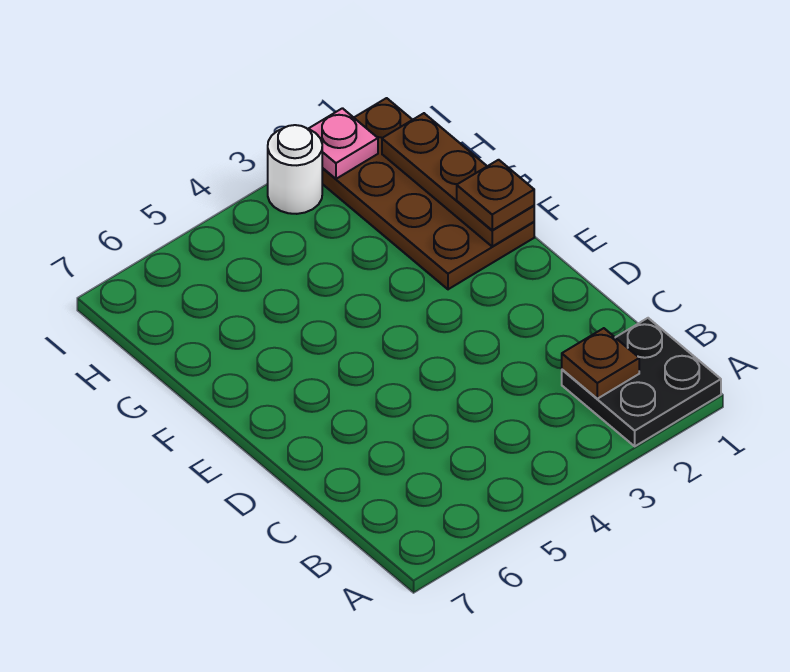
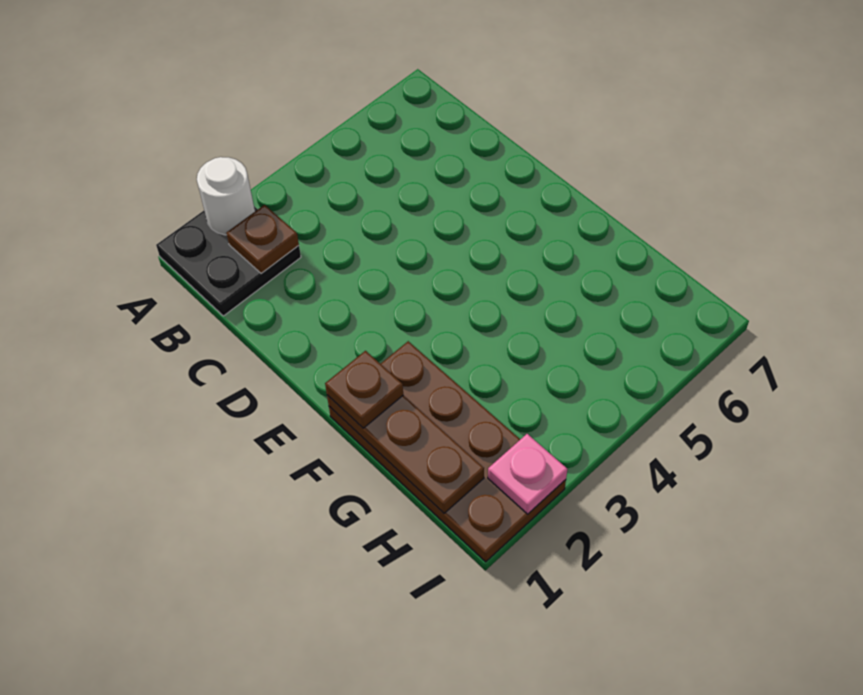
white 1x1 round brick [268,125,322,214] -> white 1x1 round brick moved to [197,157,255,235]

